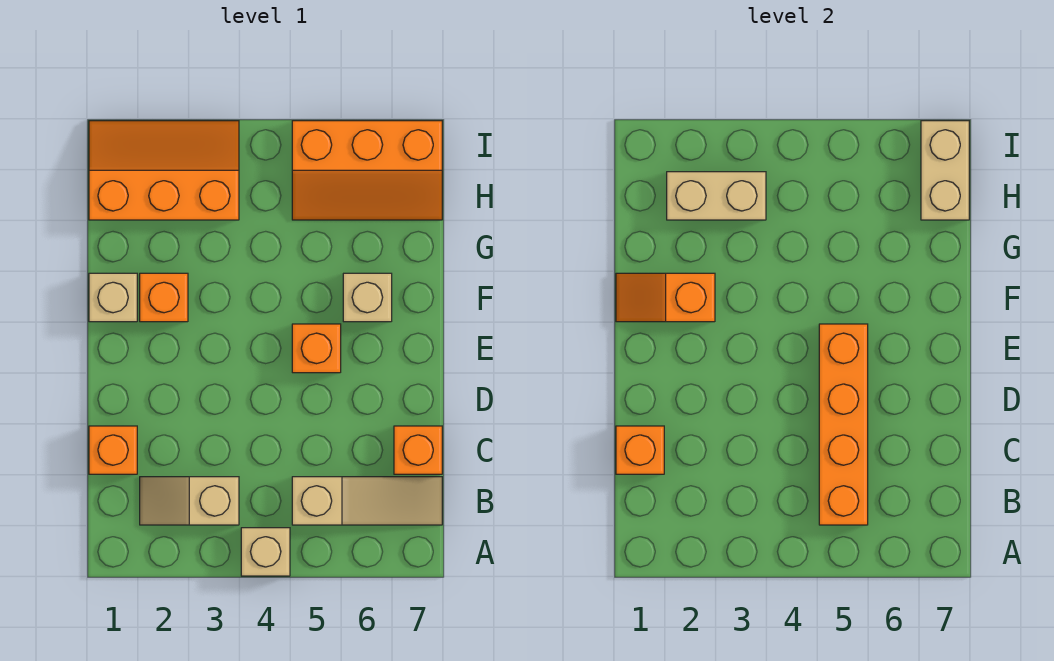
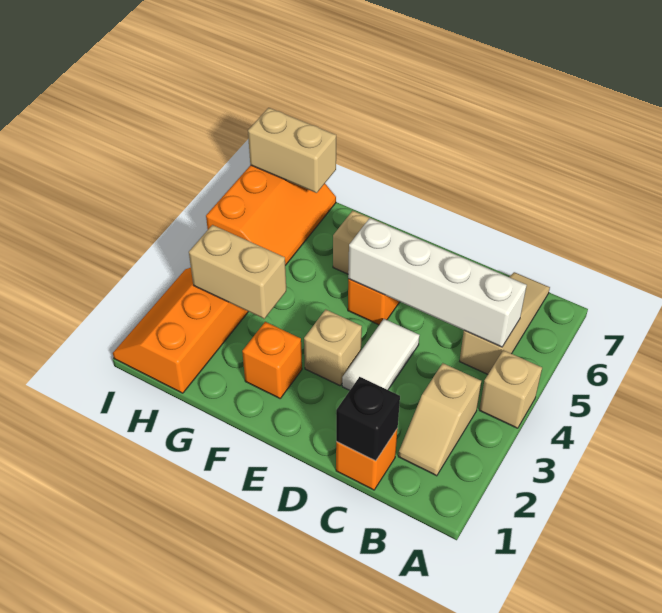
orange 1x4 brick [819,324,868,525] -> white 1x4 brick [348,218,527,347]
orange 1x1 brick [616,426,664,474] -> black 1x1 brick [336,377,400,461]
orange 1x1 brick [394,426,442,474] -> none
none -> white 1x2 tile [342,319,420,390]
tan 1x1 brick [89,273,137,322] -> tan 1x1 brick moved to [304,309,362,386]
orange 1x2 slope [616,273,715,322] -> none
tan 1x2 brick [667,172,766,220] -> tan 1x2 brick turned to [189,225,286,319]

